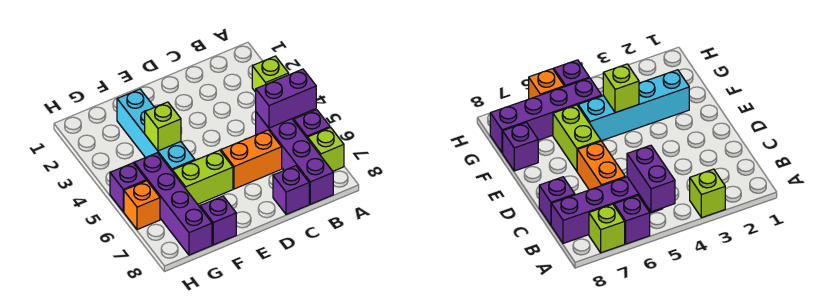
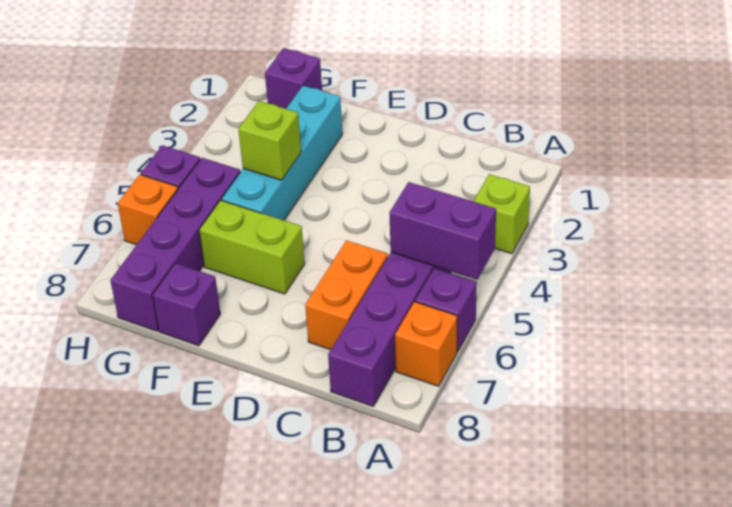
lime 1x1 brick [308,127,344,171] -> orange 1x1 brick [395,302,457,386]
orange 1x2 brick [221,130,282,189] -> orange 1x2 brick turned to [305,240,388,350]
purple 1x1 brick [273,166,309,214] -> purple 1x1 brick moved to [265,48,322,109]

